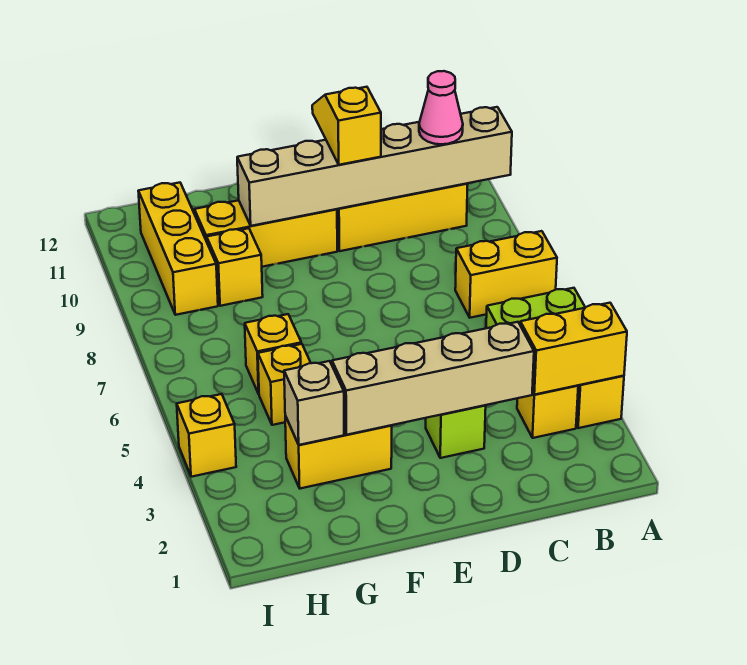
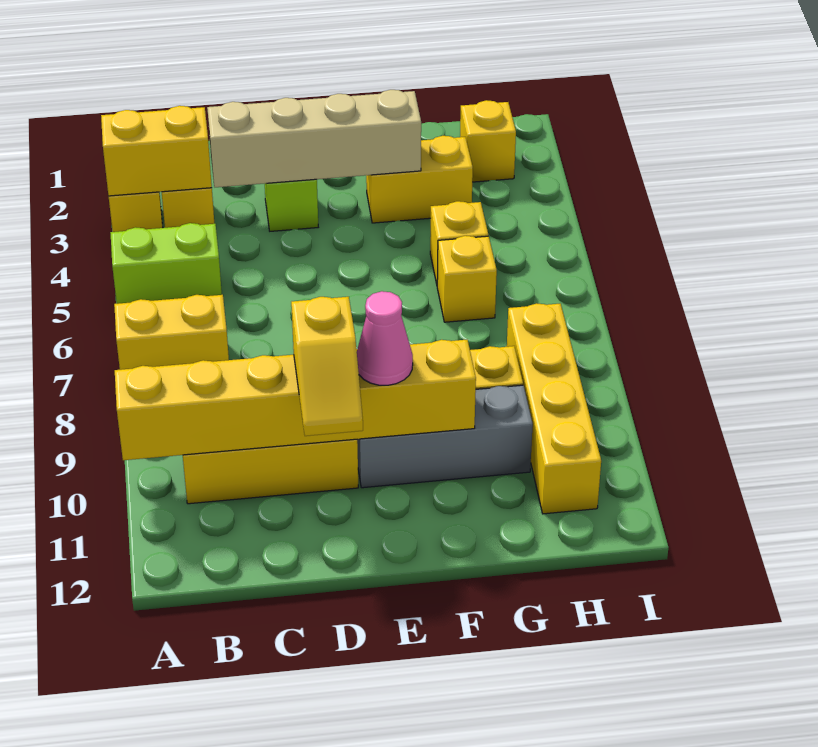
tan 1x6 brick [237,107,512,226] -> yellow 1x6 brick [115,340,476,460]
pink 1x1 cone [419,71,463,144] -> pink 1x1 cone moved to [357,291,413,385]
yellow 1x3 brick [194,200,337,267] -> grey 1x3 brick [357,385,533,488]
tan 1x1 brick [284,361,344,445] -> none
yellow 1x3 brick [138,183,218,315] -> yellow 1x4 brick [507,303,601,514]
yellow 1x1 brick [177,394,236,477] -> yellow 1x1 brick moved to [460,100,516,182]

